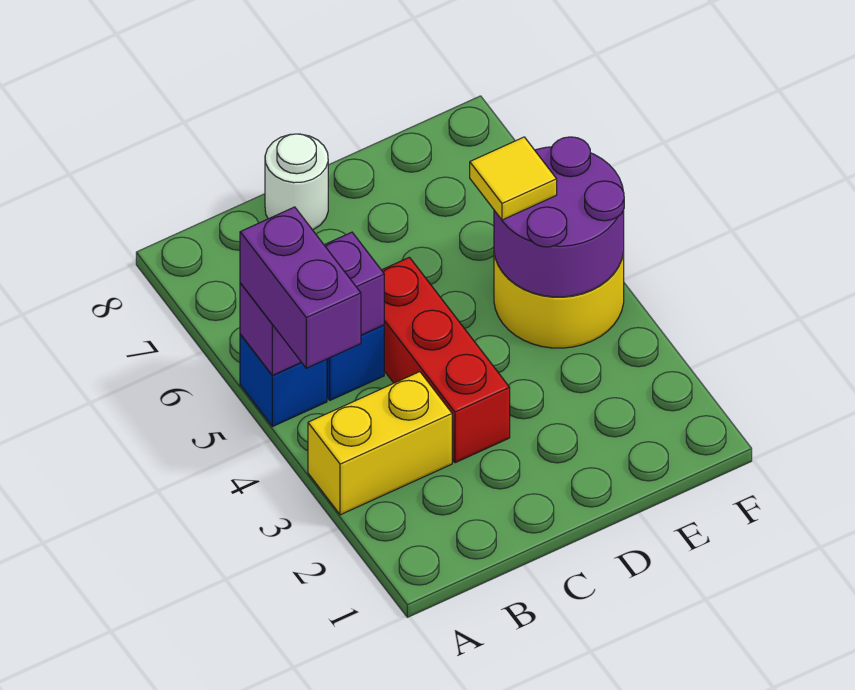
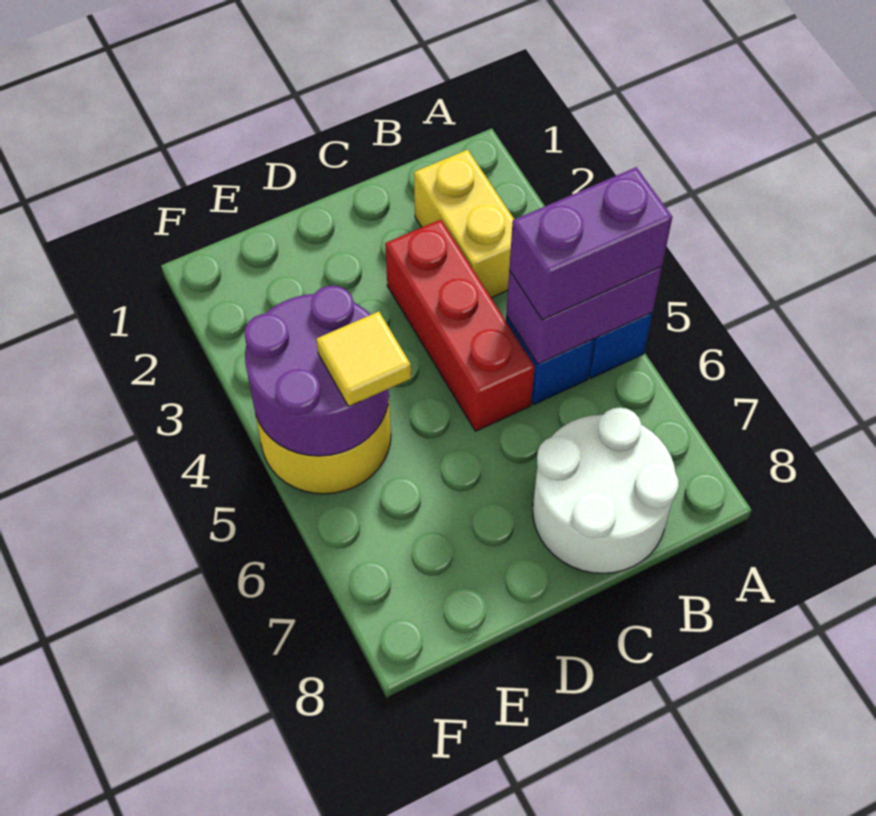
yellow 1x2 brick [308,372,452,515] -> yellow 1x2 brick turned to [414,150,514,298]
purple 1x2 brick [240,207,361,368] -> purple 1x2 brick turned to [509,167,672,320]
white 1x1 round brick [265,134,328,230] -> white 2x2 round brick [533,407,679,573]

